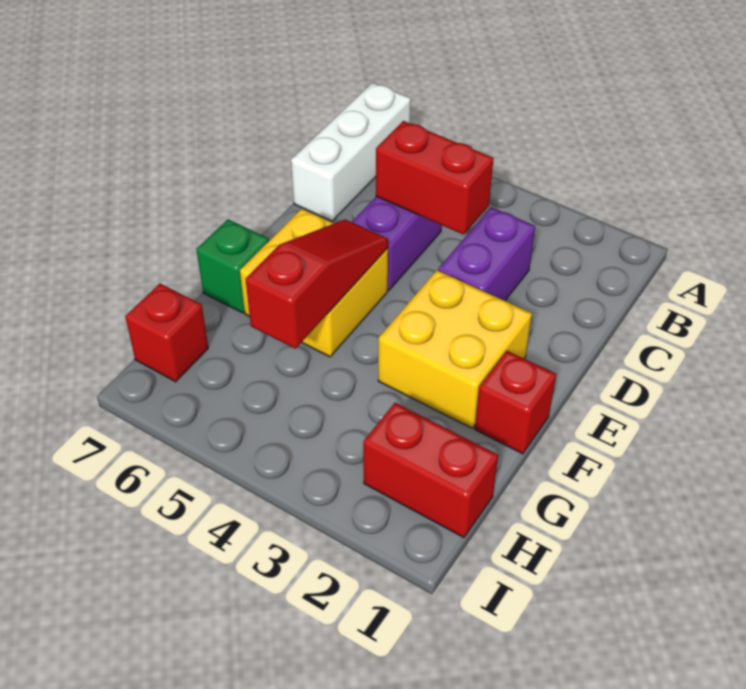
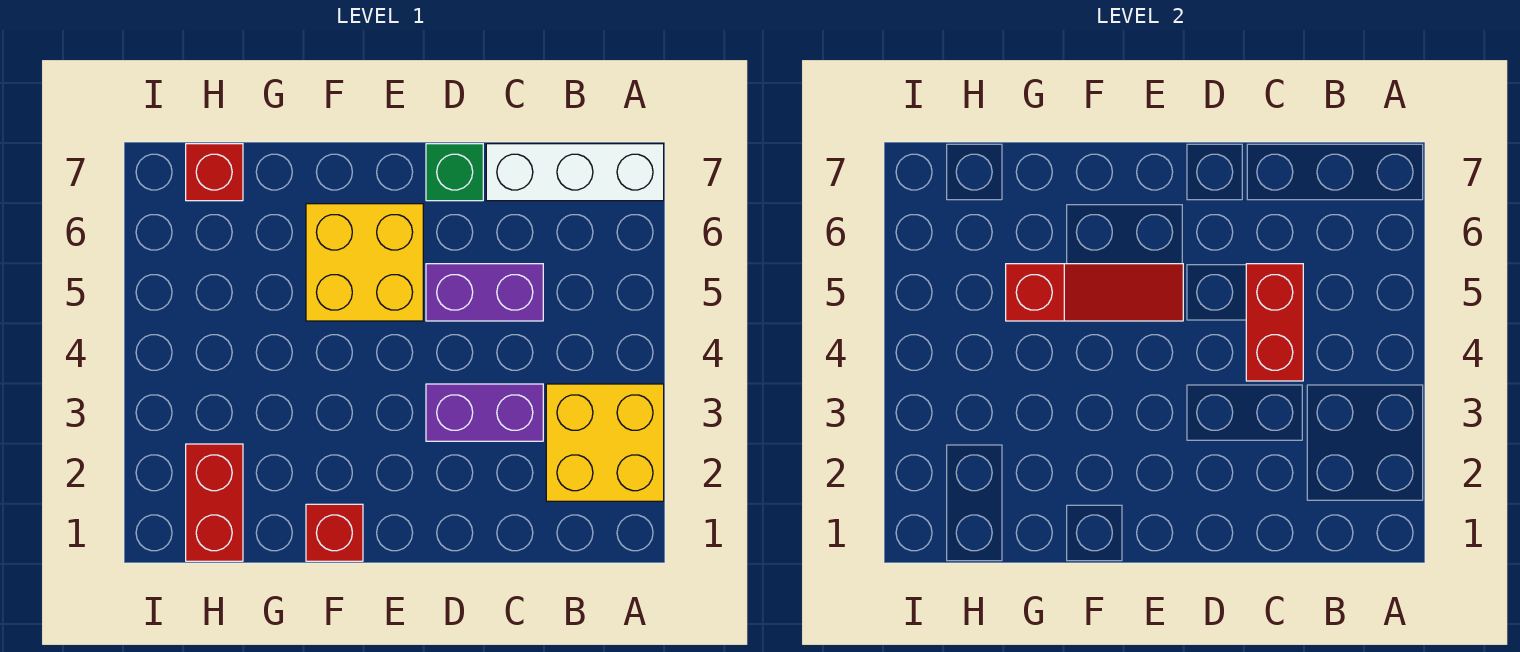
yellow 2x2 brick [378,270,532,428] -> yellow 2x2 brick moved to [546,384,664,501]
green 1x1 brick [196,219,269,313] -> green 1x1 brick moved to [426,144,483,201]

